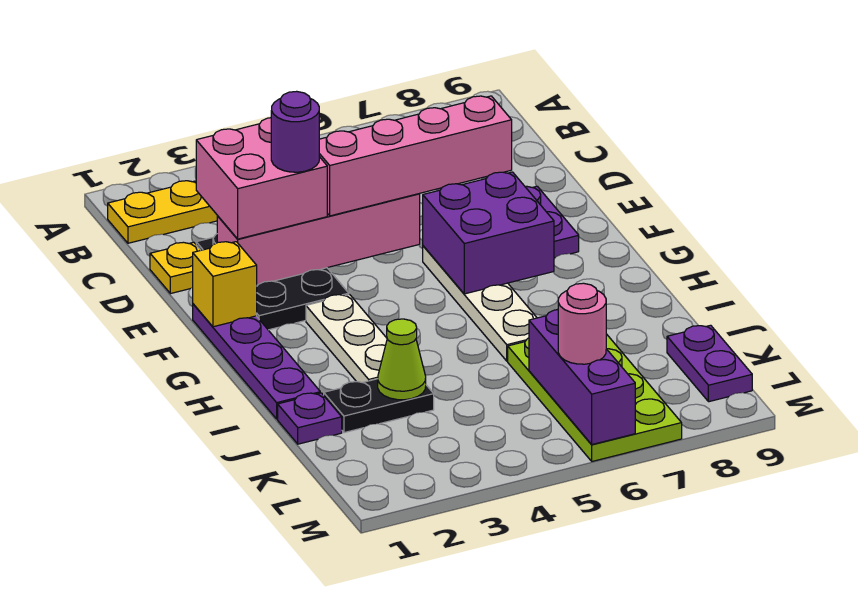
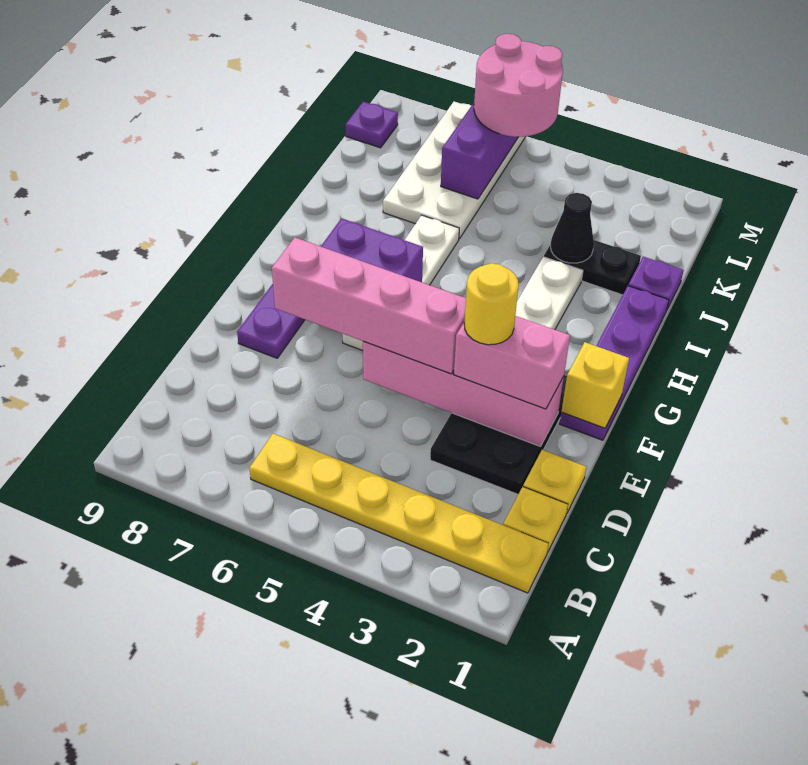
none -> yellow 1x1 plate [503,487,568,552]
pink 2x2 brick [196,118,327,239] -> pink 1x2 brick [454,316,570,409]
purple 1x1 round brick [271,91,319,172] -> yellow 1x1 round brick [464,263,519,345]
lime 1x1 cone [378,319,426,400] -> black 1x1 cone [551,193,594,263]
lime 2x4 plate [508,334,682,461] -> white 2x4 plate [383,102,526,239]
purple 1x2 plate [667,325,752,402] -> purple 1x1 plate [345,102,398,148]
pink 1x1 round brick [558,283,606,364] -> pink 2x2 round brick [474,34,563,137]

